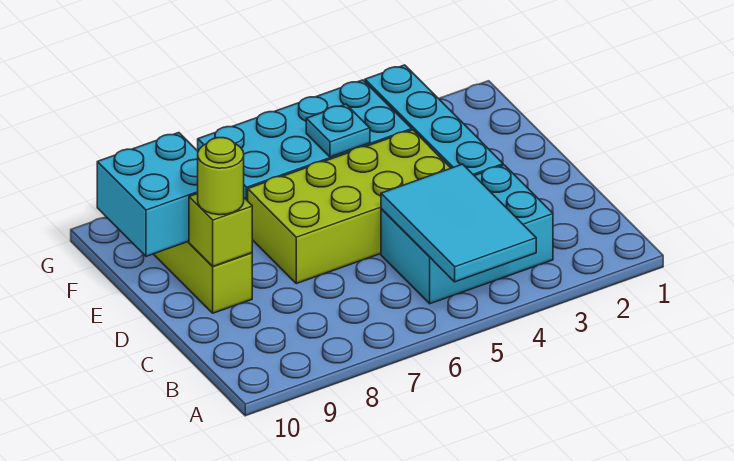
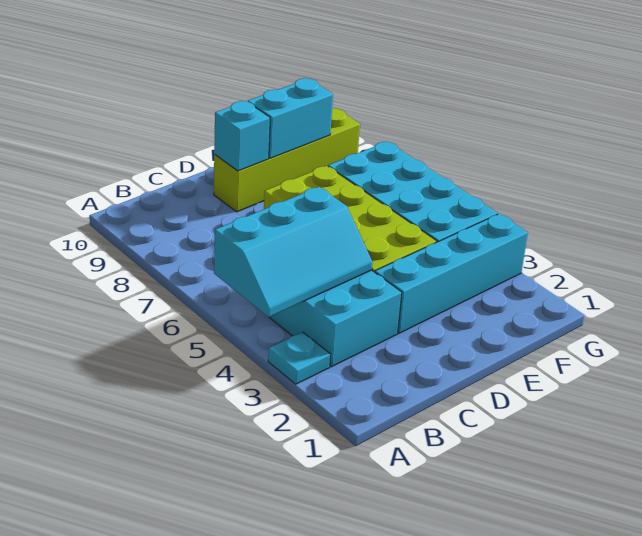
cyan 2x3 tile [381,164,536,282] -> cyan 2x3 slope [214,187,373,317]
lime 1x1 brick [189,193,252,266] -> cyan 1x1 brick [214,101,270,171]
lime 1x1 round brick [198,138,244,215] -> none
cyan 2x2 brick [97,133,198,256] -> cyan 1x2 brick [248,78,333,158]
cyan 1x1 plate [306,104,370,157] -> cyan 1x1 plate moved to [268,332,330,384]

